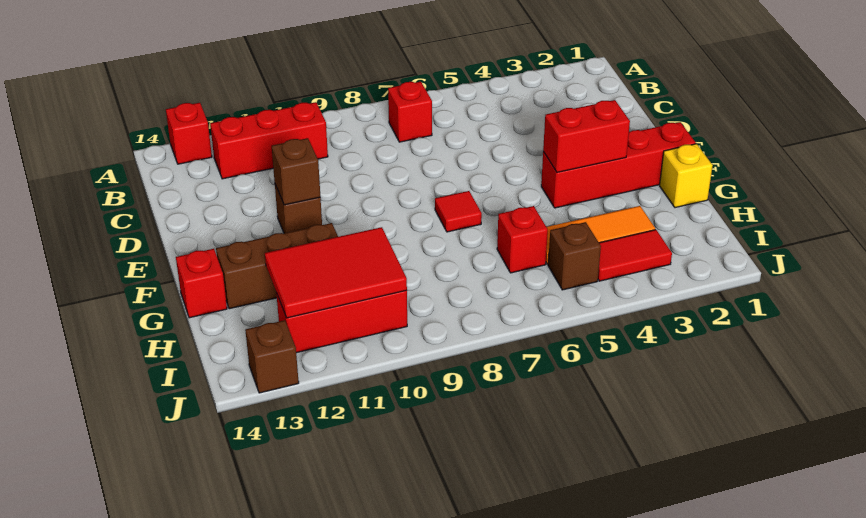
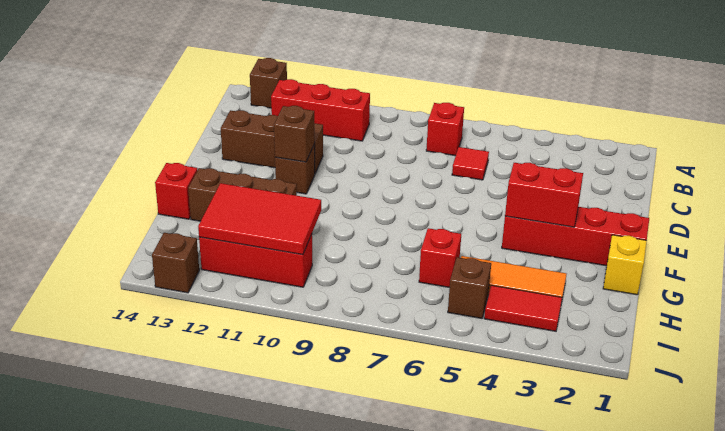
red 1x1 brick [166,103,212,164] -> brown 1x1 brick [250,58,287,108]
none -> brown 1x3 brick [221,110,323,173]
red 1x1 tile [435,191,482,232] -> red 1x1 tile moved to [452,147,489,180]

